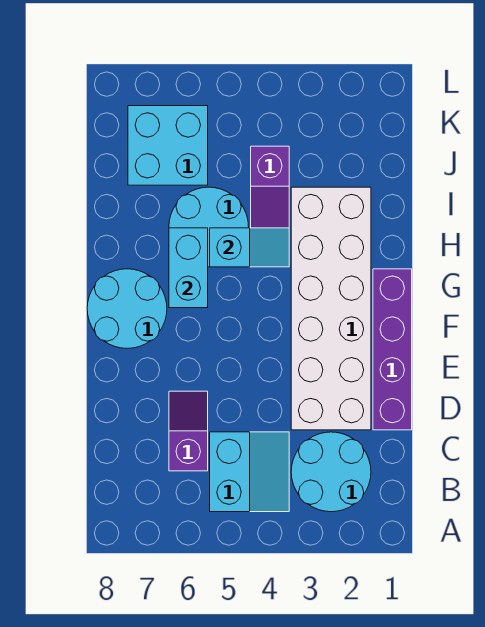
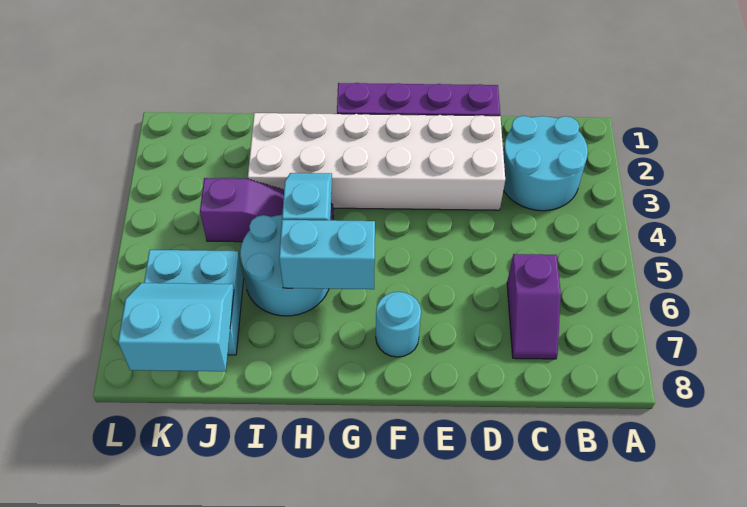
cyan 2x2 slope [210,432,289,512] -> cyan 2x2 slope moved to [118,283,234,371]
purple 1x2 slope [169,391,208,471] -> purple 1x2 slope turned to [507,254,561,359]
cyan 2x2 round brick [87,269,167,348] -> cyan 1x1 round brick [376,292,421,357]

